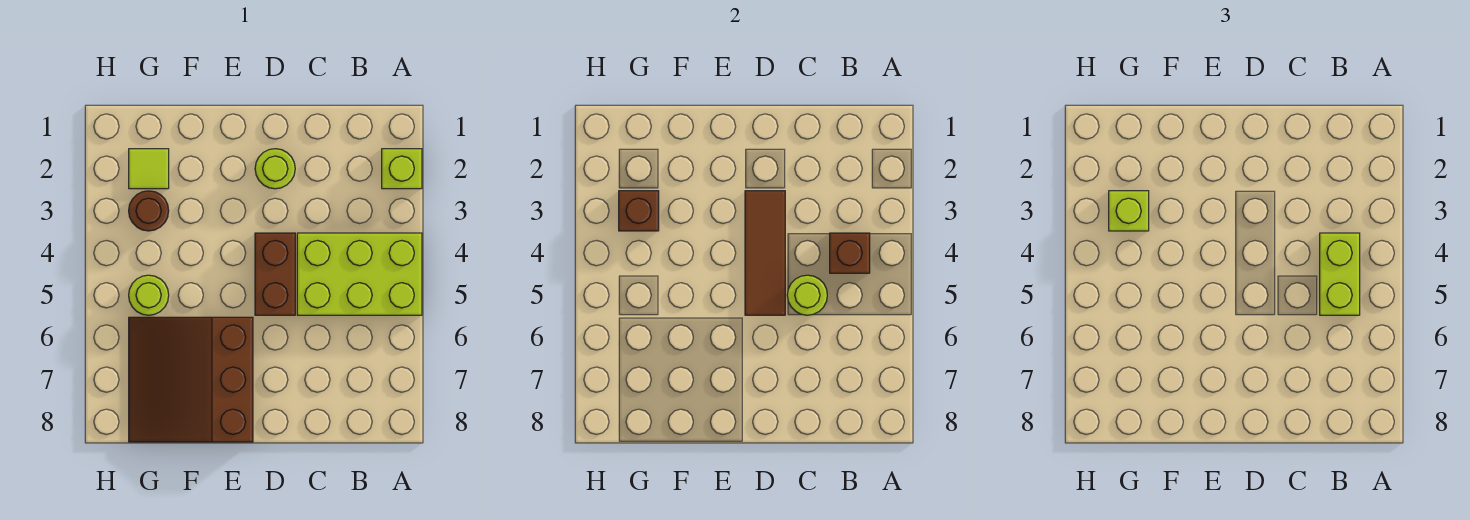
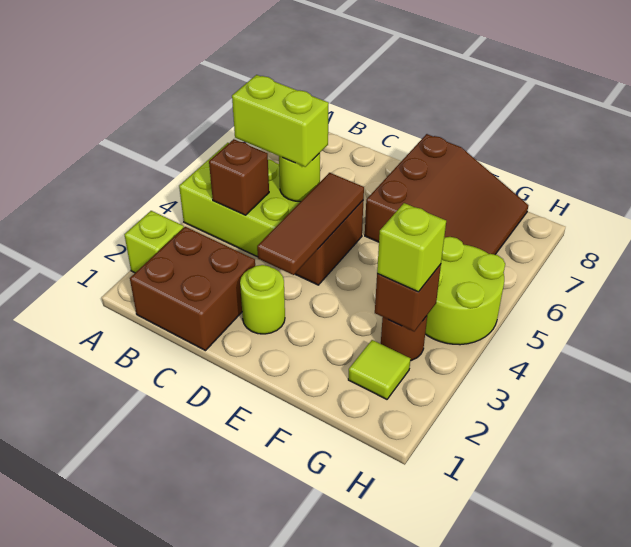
none -> brown 2x2 brick [130,227,255,351]
lime 1x2 brick [1320,233,1360,315] -> lime 1x2 brick turned to [232,75,329,167]
lime 1x1 round brick [129,275,169,315] -> lime 2x2 round brick [425,237,505,345]

